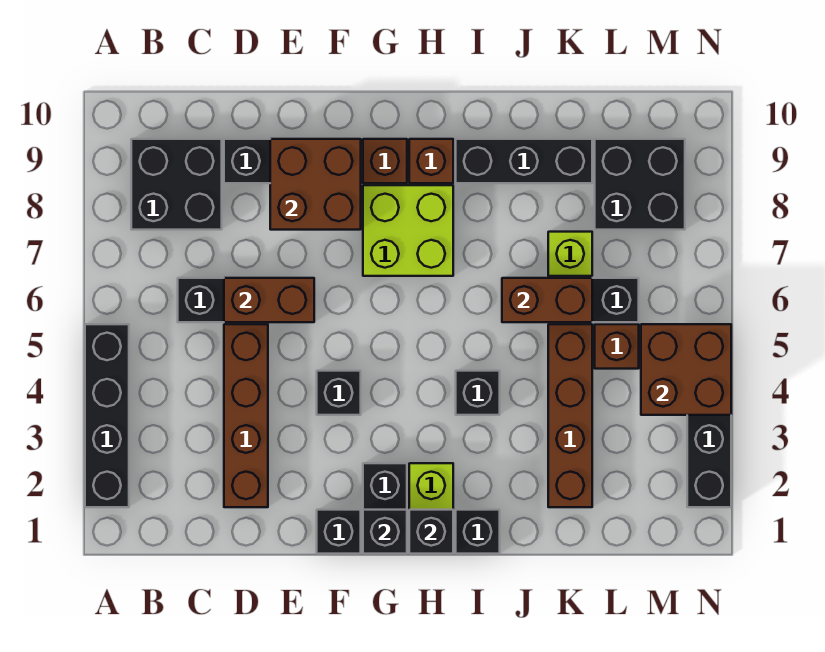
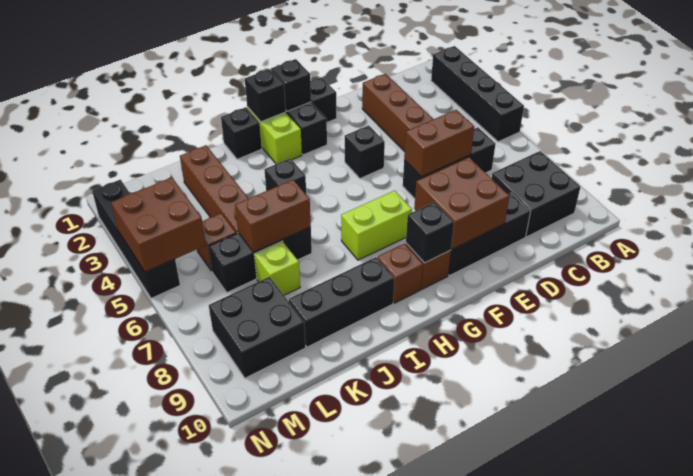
lime 2x2 brick [363,185,453,276] -> lime 1x2 brick [341,191,412,260]
none -> black 1x1 brick [406,202,454,263]

